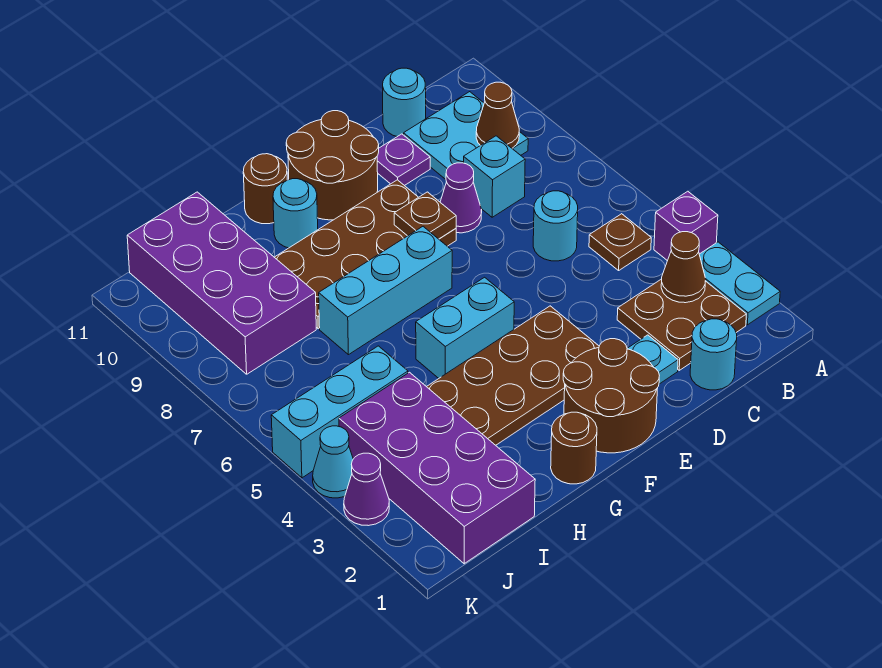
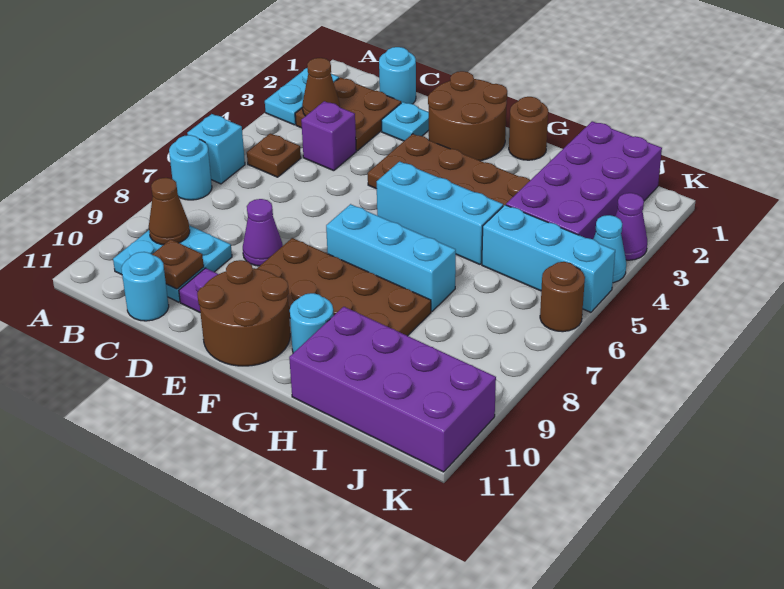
purple 1x1 brick [654,191,718,261] -> purple 1x1 brick moved to [301,101,356,171]
cyan 1x1 round brick [533,191,578,261] -> cyan 1x1 round brick moved to [169,135,212,200]
cyan 1x1 brick [464,136,525,217] -> cyan 1x1 brick moved to [187,114,245,184]
brown 1x1 plate [394,192,456,239] -> brown 1x1 plate moved to [152,239,204,289]
cyan 1x2 brick [416,277,514,378] -> cyan 1x3 brick [377,162,503,264]
brown 1x1 round brick [243,154,287,224] -> brown 1x1 round brick moved to [540,262,585,332]
purple 2x4 brick [127,192,316,374] -> purple 2x4 brick turned to [289,307,496,472]

